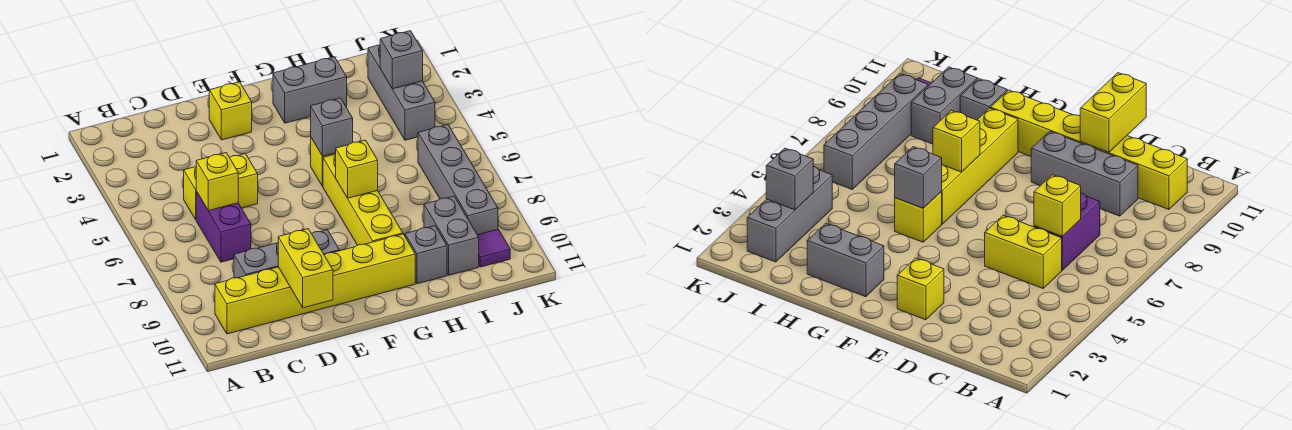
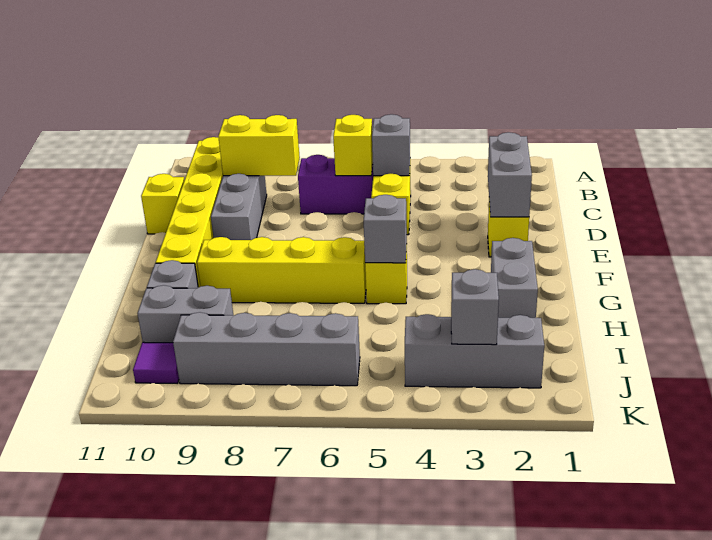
none -> grey 1x1 brick [372,114,410,176]
none -> grey 1x2 brick [488,132,532,217]
yellow 1x2 brick [278,229,333,308] -> yellow 1x2 brick moved to [218,115,300,176]
yellow 1x1 brick [336,140,378,198] -> yellow 1x1 brick moved to [141,174,184,234]

